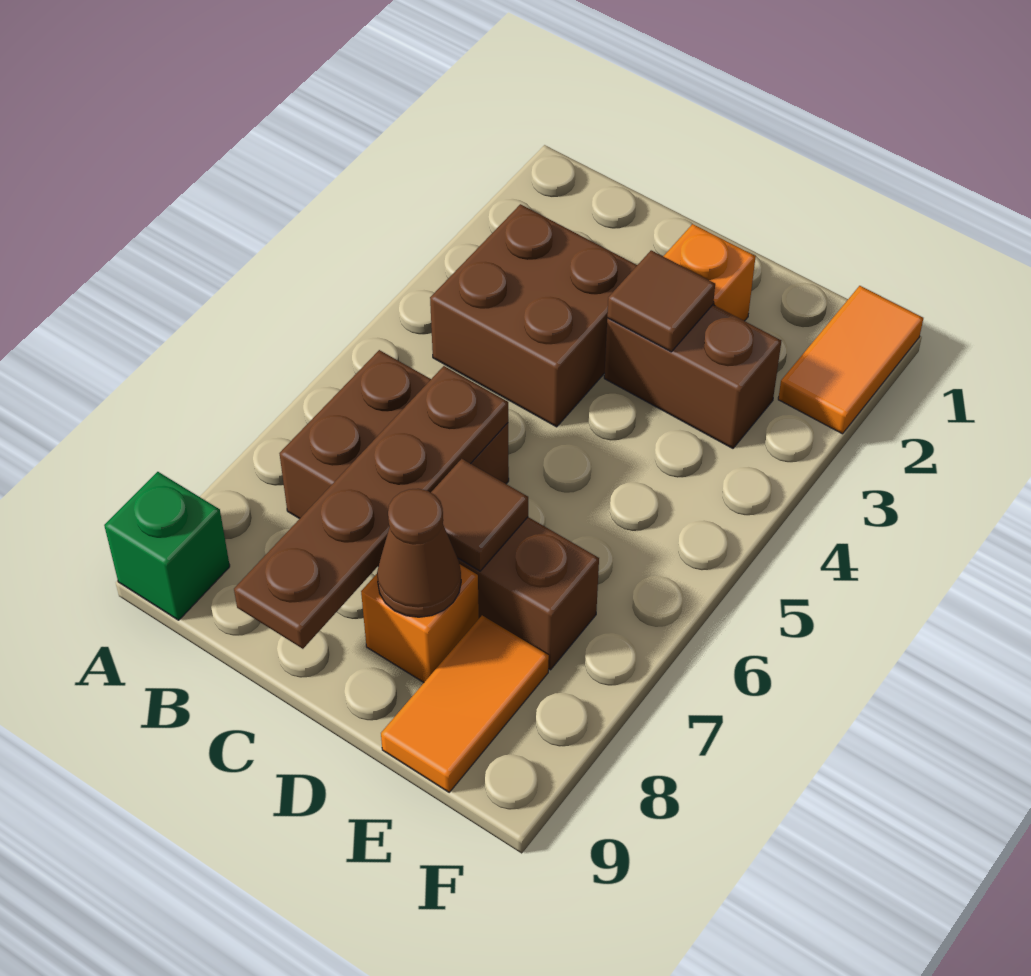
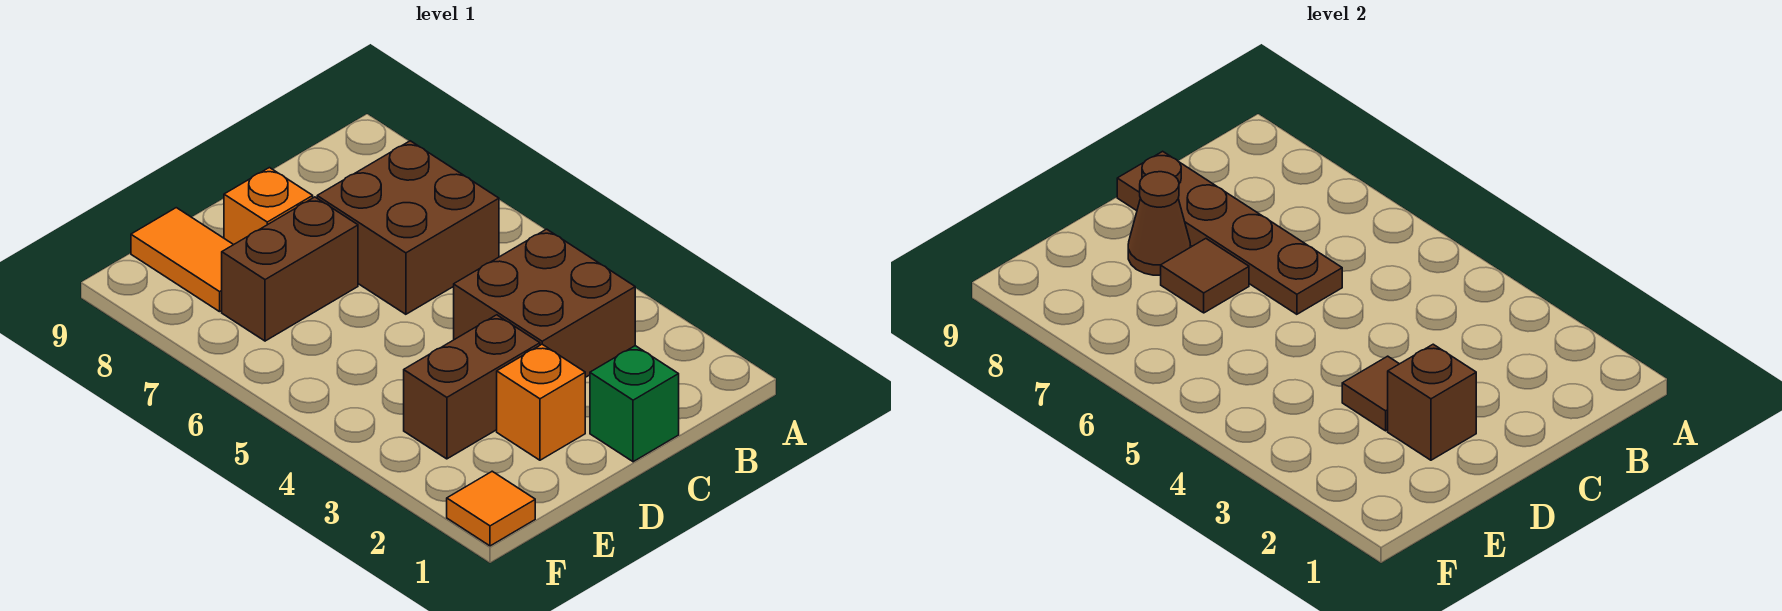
green 1x1 brick [104,472,230,620] -> green 1x1 brick moved to [590,346,679,462]
none -> brown 1x1 brick [1388,344,1476,460]
orange 1x2 tile [778,286,923,434] -> orange 1x1 tile [447,471,535,546]

